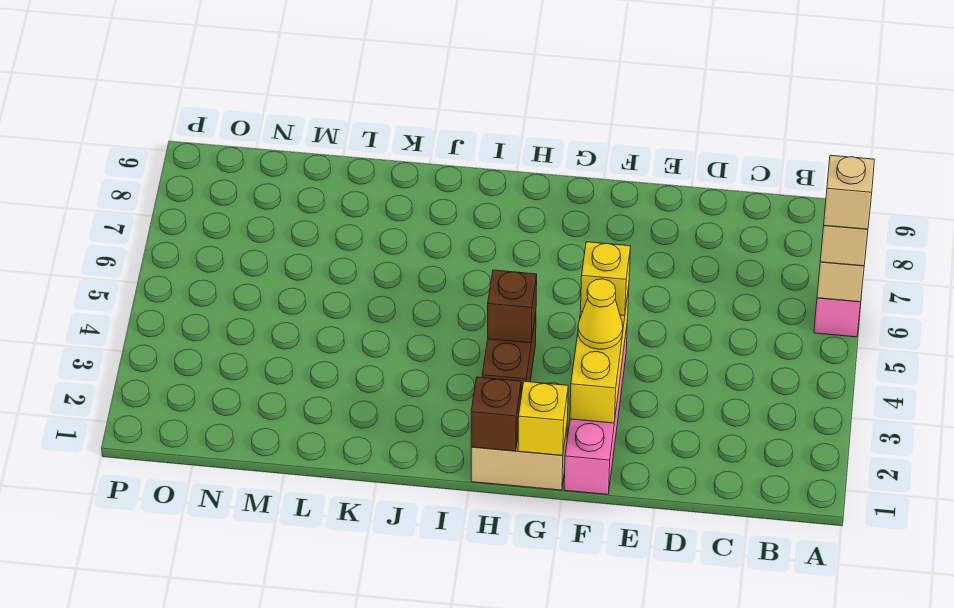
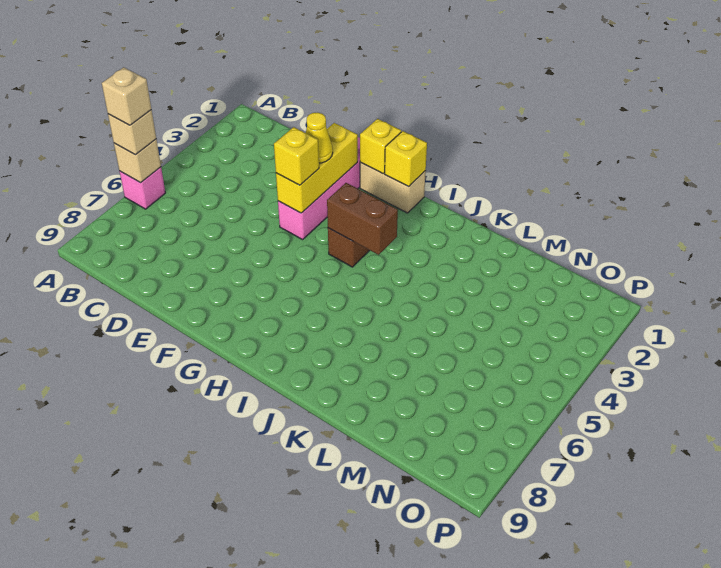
brown 1x1 brick [471,377,521,451] -> yellow 1x1 brick [385,131,427,186]
brown 1x1 brick [488,270,537,343] -> brown 1x2 brick [327,183,398,255]

